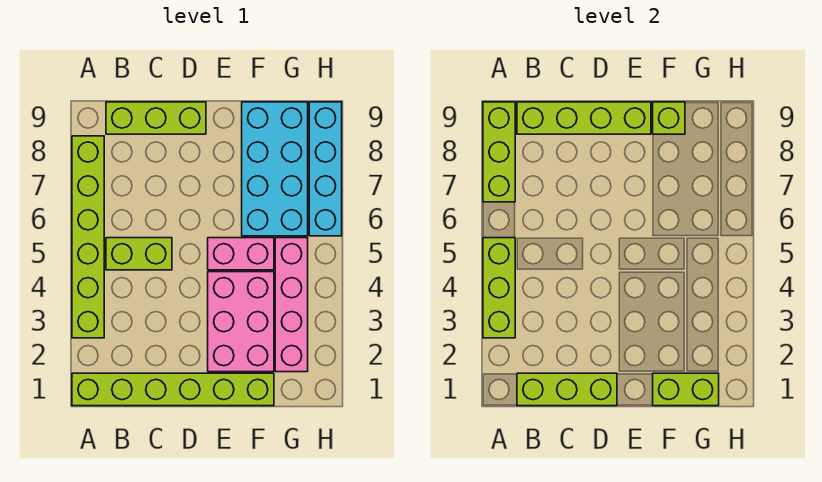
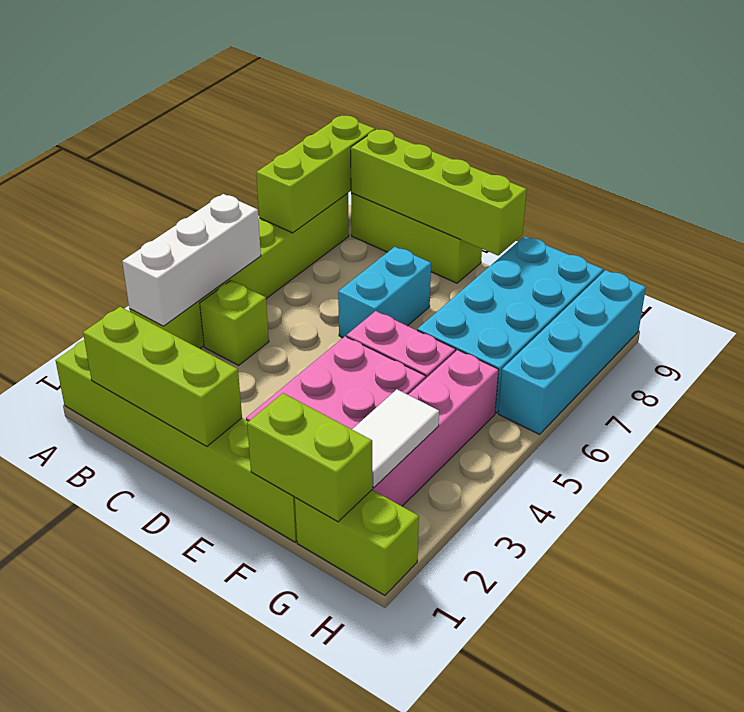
lime 1x3 brick [483,238,515,338] -> white 1x3 brick [122,194,261,326]
lime 1x2 brick [106,238,172,270] -> lime 1x2 brick moved to [295,490,419,595]
none -> cyan 1x2 brick [338,247,431,338]
lime 1x1 brick [653,102,685,134] -> lime 1x1 brick moved to [200,280,269,365]
none -> white 1x2 tile [352,389,439,488]

